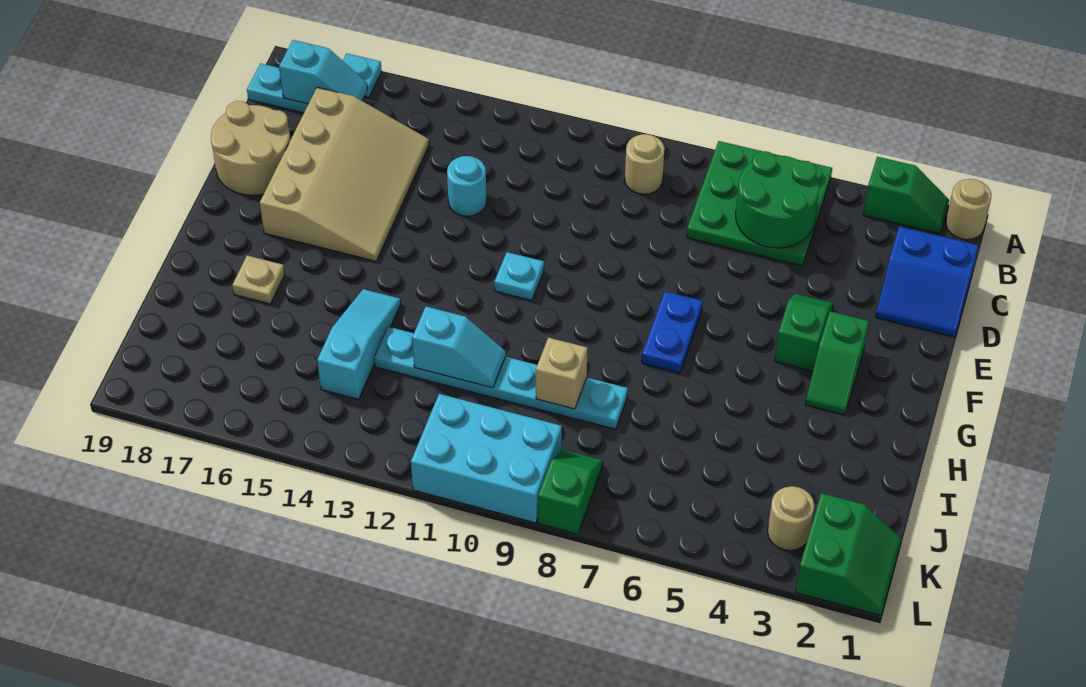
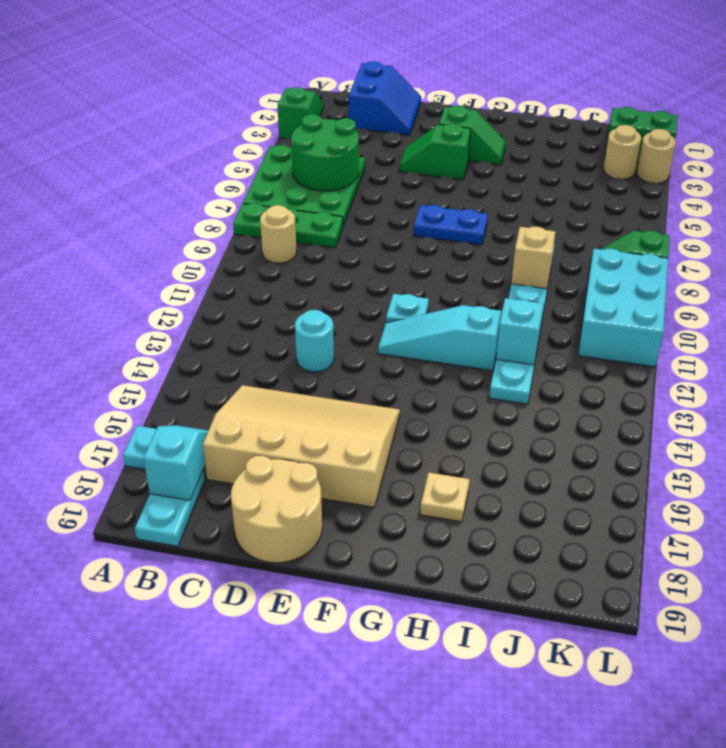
tan 1x1 round brick [946,179,991,240] -> tan 1x1 round brick moved to [637,129,676,183]
none -> green 1x3 plate [233,203,343,248]
cyan 1x3 slope [317,289,401,399] -> cyan 1x3 slope moved to [378,305,501,371]

